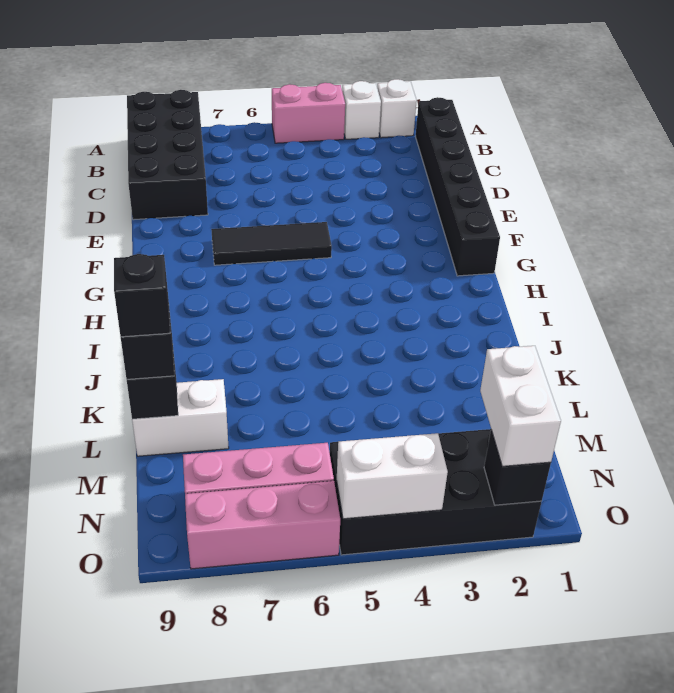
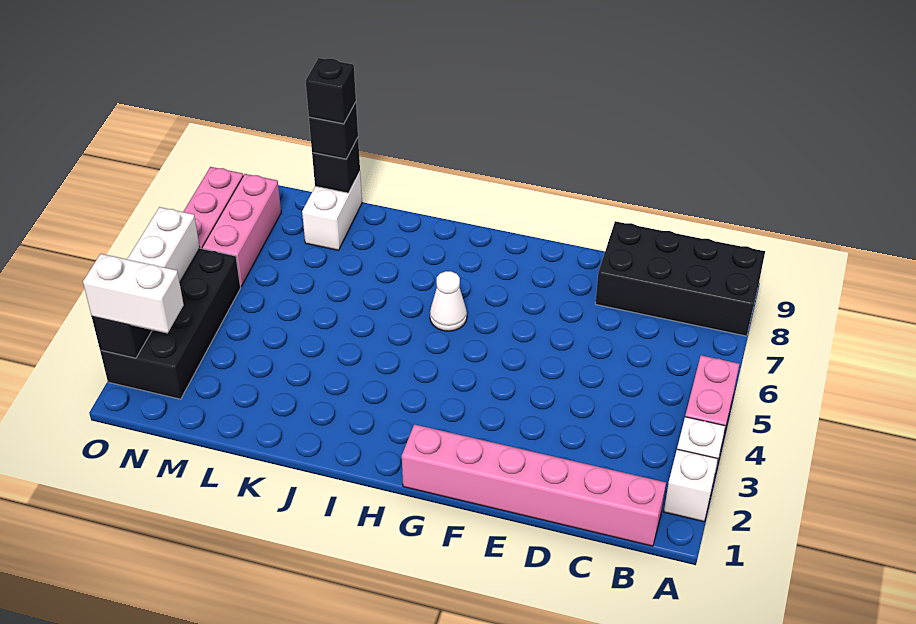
black 1x6 brick [416,97,500,276] -> pink 1x6 brick [402,424,666,546]
black 1x3 tile [211,222,332,265] -> none
none -> white 1x1 cone [430,271,467,331]

